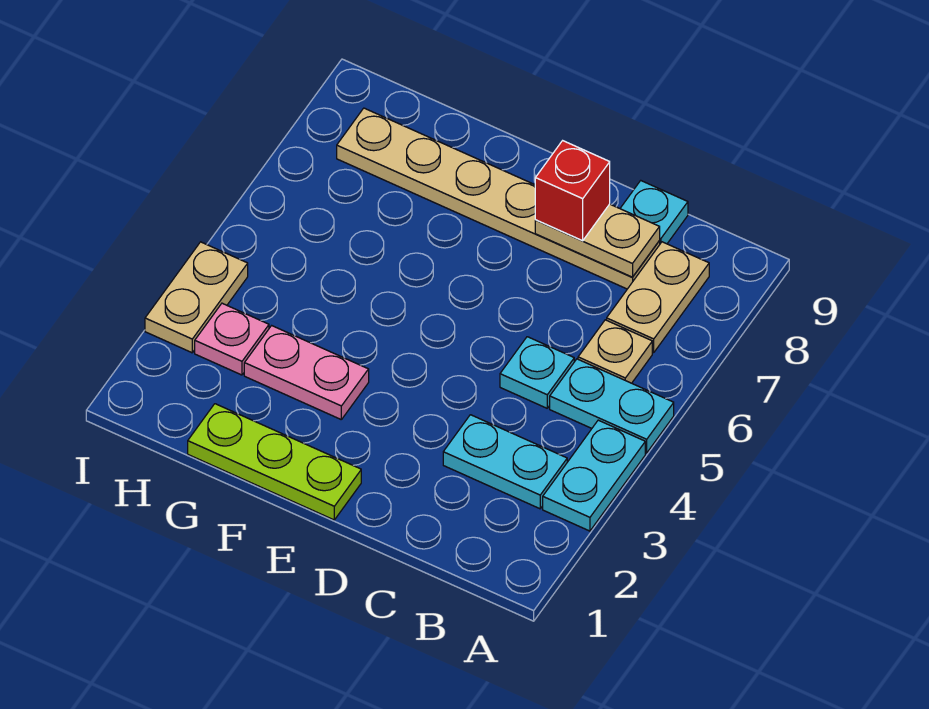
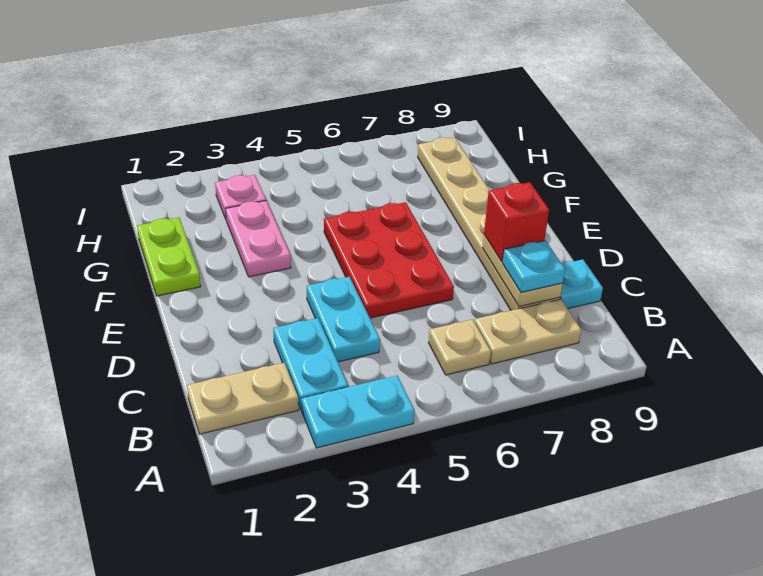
cyan 1x2 plate [550,359,674,453] -> cyan 1x2 plate moved to [307,277,380,362]
cyan 1x1 plate [500,337,574,408] -> cyan 1x1 plate moved to [502,240,565,292]
none -> red 2x3 plate [324,202,454,318]
lime 1x3 plate [188,404,361,520] -> lime 1x2 plate [137,217,201,296]
tan 1x2 plate [145,242,248,353] -> tan 1x2 plate moved to [187,363,299,434]

